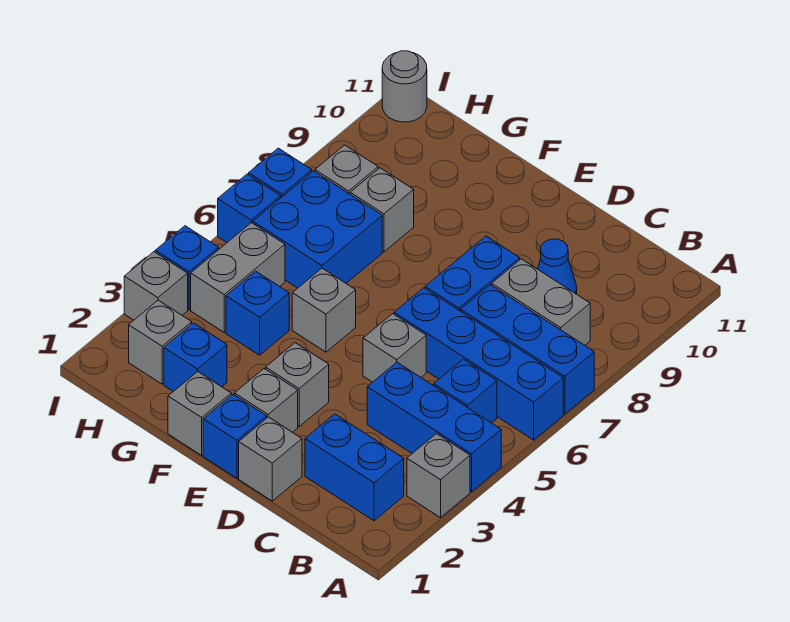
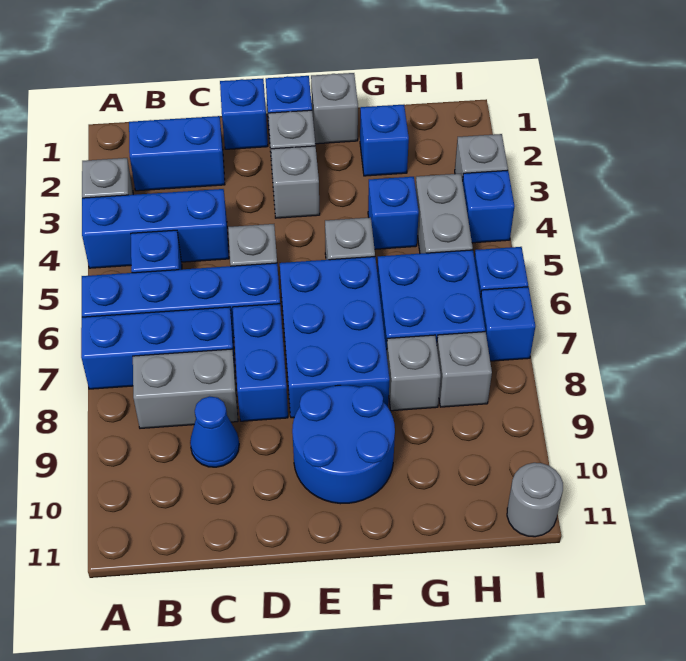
grey 1x1 brick [239,417,302,501] -> blue 1x1 brick [220,79,268,149]
none -> blue 2x3 brick [280,257,389,418]
none -> blue 2x2 round brick [292,385,395,504]
grey 1x1 brick [129,300,192,384] -> none

